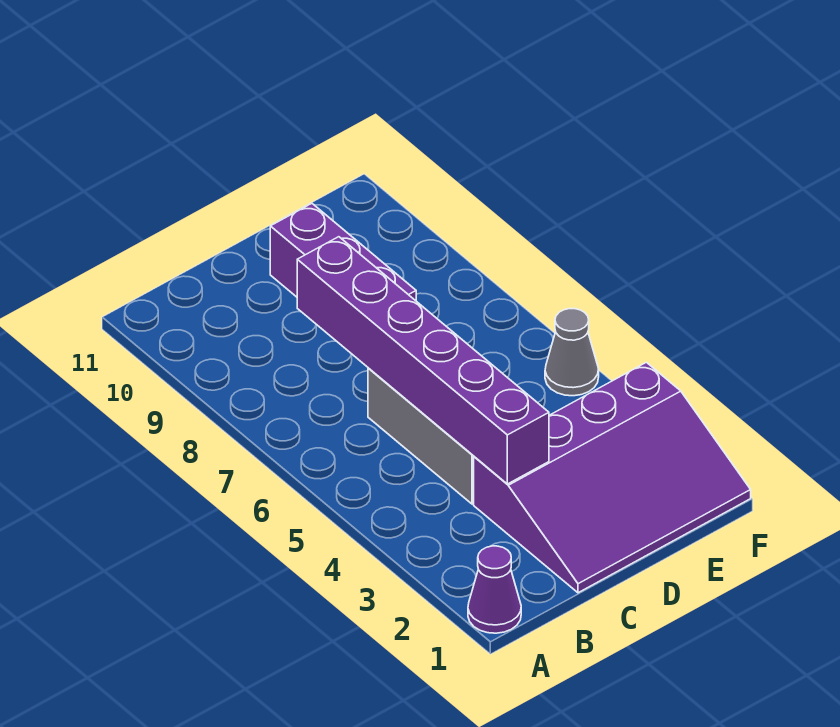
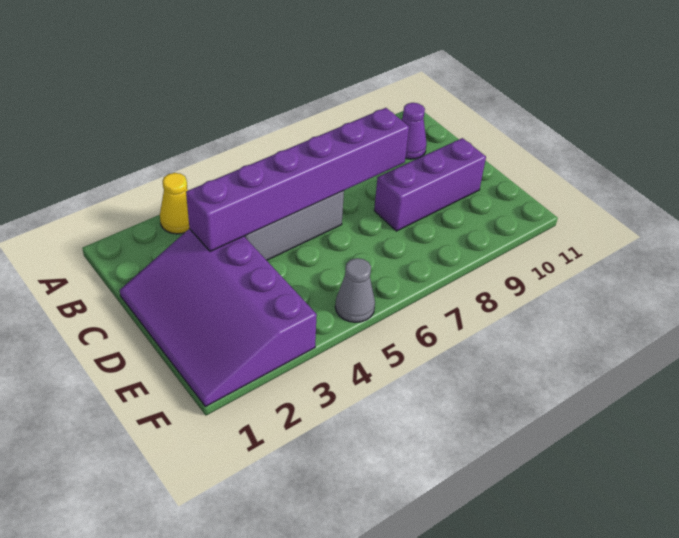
purple 1x1 cone [468,546,521,633] -> purple 1x1 cone moved to [402,103,427,159]
none -> yellow 1x1 cone [160,173,189,234]

